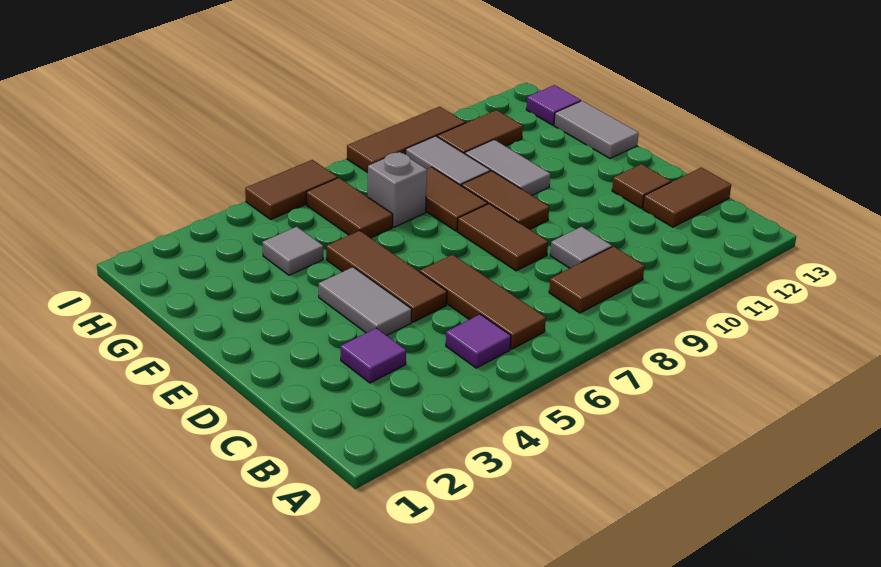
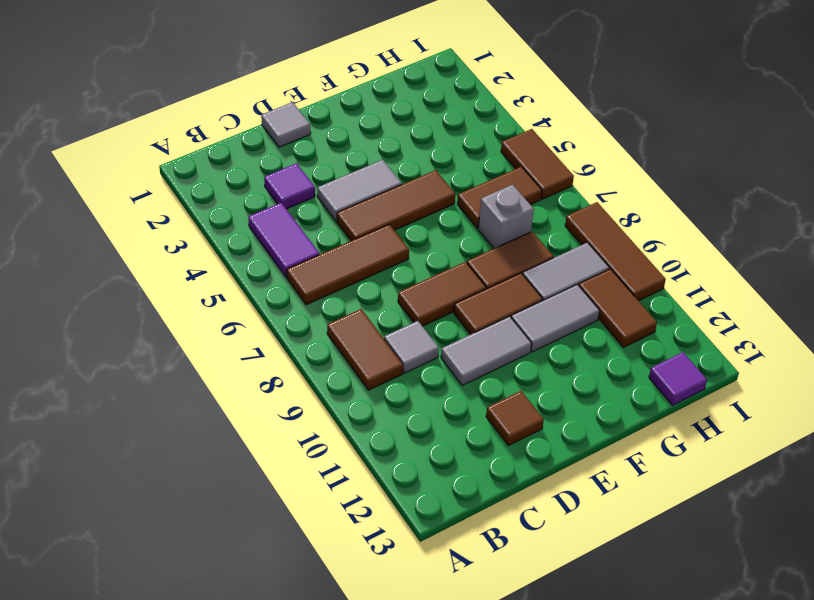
purple 1x1 tile [446,314,511,368] -> purple 1x2 tile [248,203,320,278]
brown 1x2 tile [643,168,731,227] -> none
grey 1x2 tile [554,101,639,158] -> grey 1x2 tile moved to [441,316,532,385]
grey 1x1 tile [262,227,323,275] -> grey 1x1 tile moved to [261,102,311,147]

